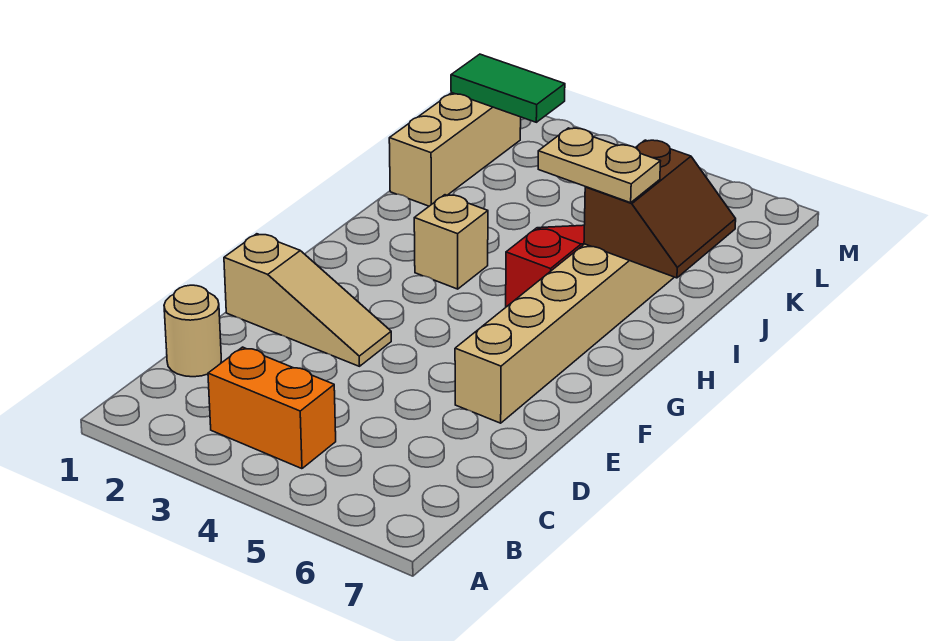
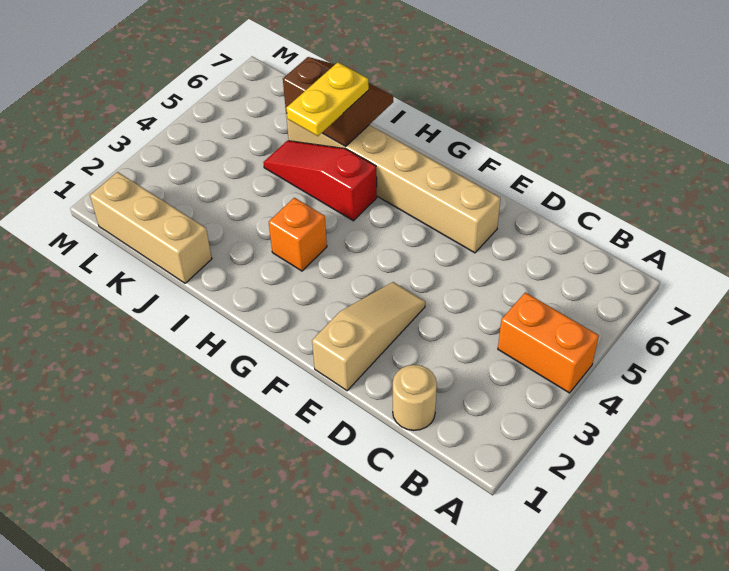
orange 1x2 brick [208,347,336,469] -> orange 1x2 brick turned to [498,292,599,393]
tan 1x1 brick [414,195,488,289] -> orange 1x1 brick [269,198,327,271]
tan 1x2 plate [538,128,660,203] -> yellow 1x2 plate [286,62,369,136]
green 1x2 tile [451,54,565,122] -> none

